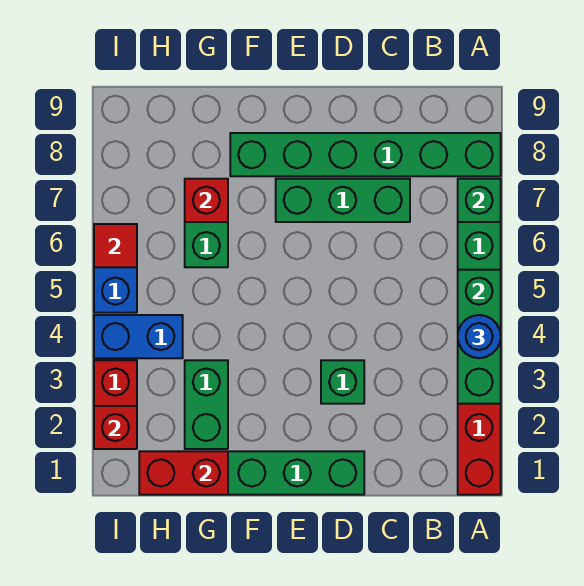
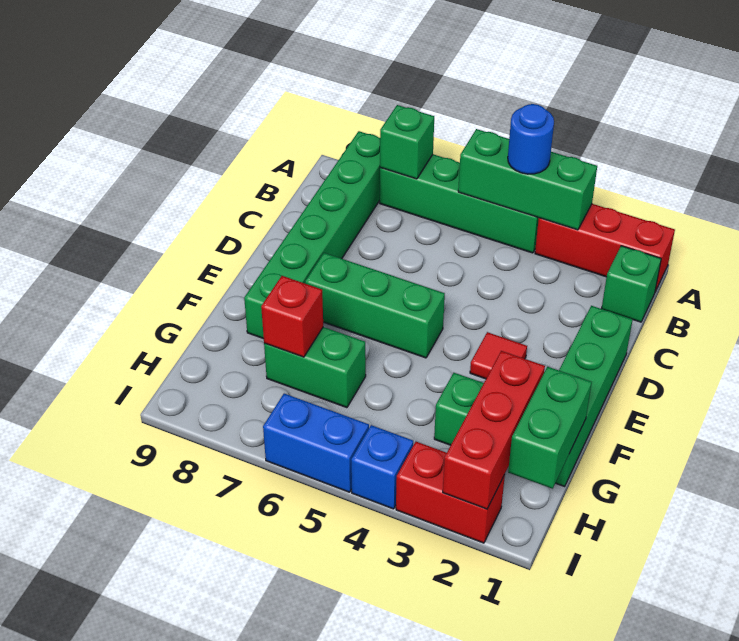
green 1x3 brick [276,179,410,222] -> green 1x3 brick turned to [305,253,445,358]
green 1x1 brick [321,360,364,404] -> green 1x1 brick moved to [602,246,661,322]
red 1x2 brick [139,451,228,495] -> green 1x2 brick [508,367,592,489]
blue 1x2 brick [94,315,183,358] -> blue 1x1 brick [351,425,413,509]
red 1x1 brick [94,406,137,449] -> red 1x3 brick [443,351,545,509]
red 1x1 tile [94,224,137,267] -> red 1x1 tile moved to [470,332,527,379]

